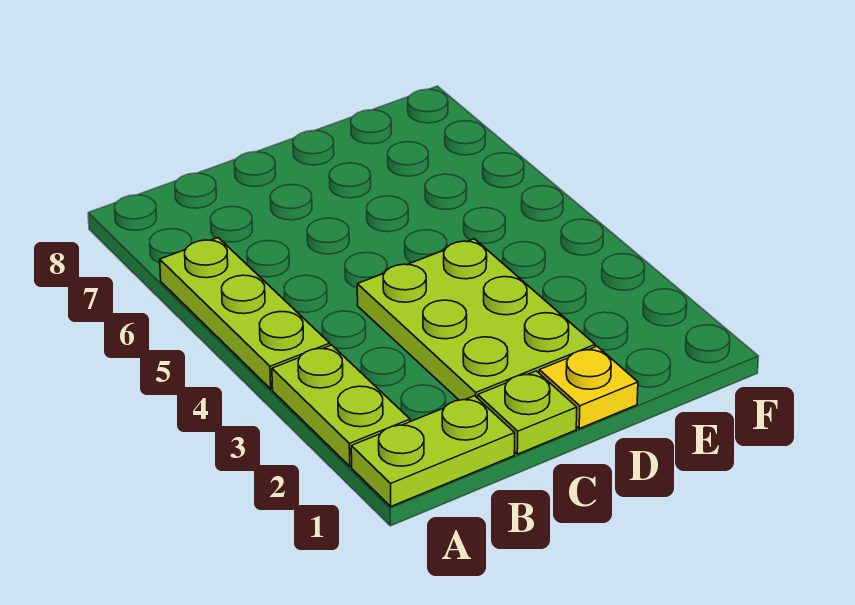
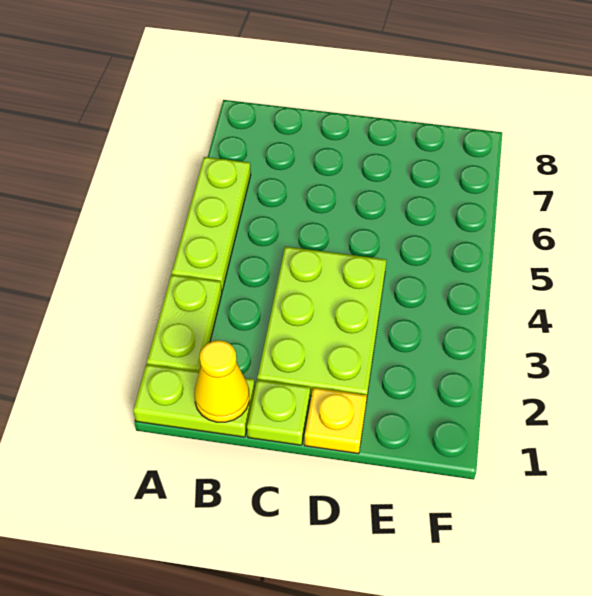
none -> yellow 1x1 cone [194,340,249,422]

